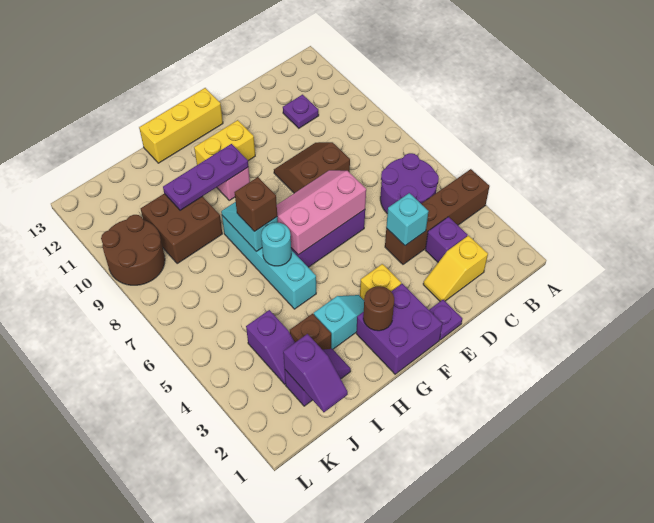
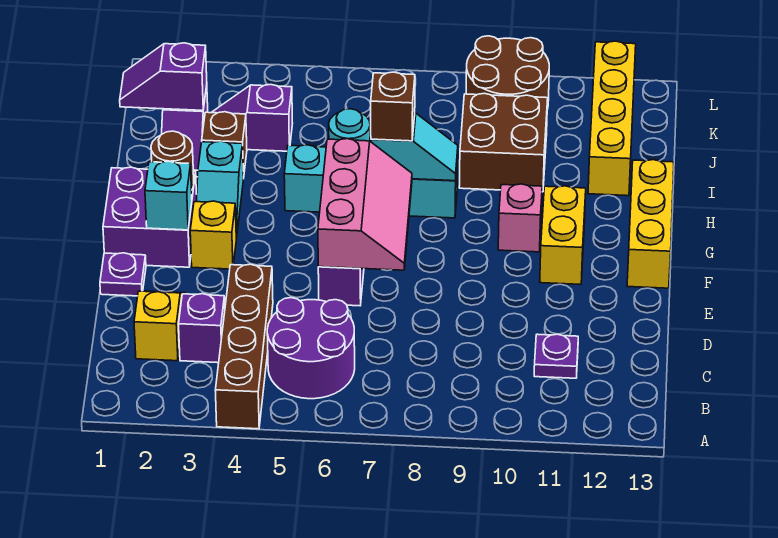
cyan 1x1 brick [386,193,429,246] -> cyan 1x1 brick moved to [145,161,192,230]
brown 2x2 slope [274,142,350,193] -> none
purple 1x3 plate [163,144,248,210] -> none
none -> yellow 1x4 brick [588,41,636,196]

